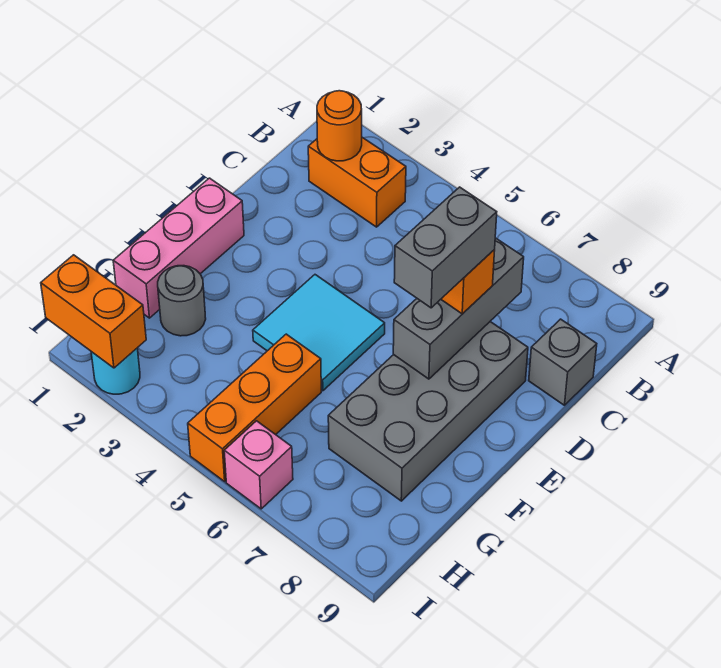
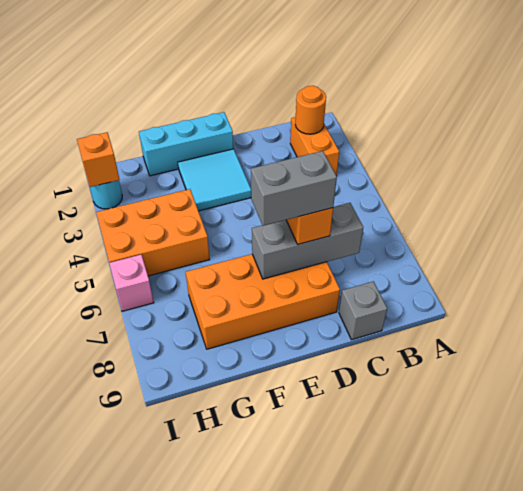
grey 2x4 brick [328,322,528,501] -> orange 2x4 brick [186,254,340,349]
pink 1x3 brick [113,178,244,318] -> cyan 1x3 brick [139,112,233,176]
cyan 2x2 tile [253,275,385,391] -> cyan 2x2 tile moved to [178,149,251,211]
grey 1x1 round brick [158,266,206,336] -> none
orange 1x3 brick [188,334,321,482] -> orange 2x3 brick [96,189,210,276]
orange 1x2 brick [41,255,146,368] -> orange 1x1 brick [77,132,120,187]

